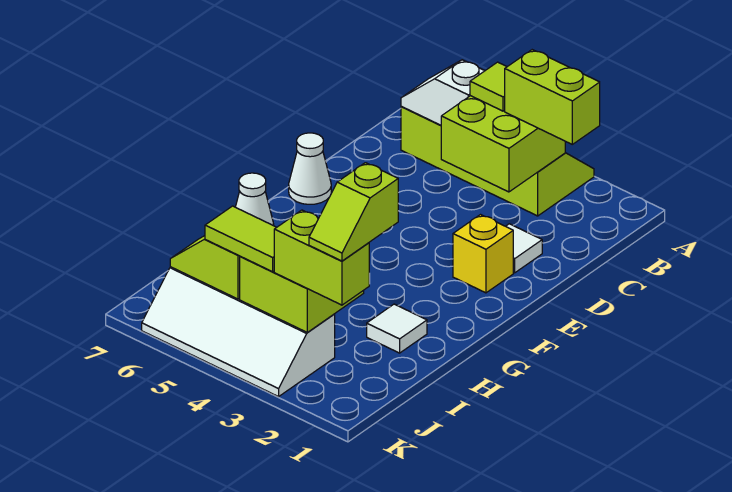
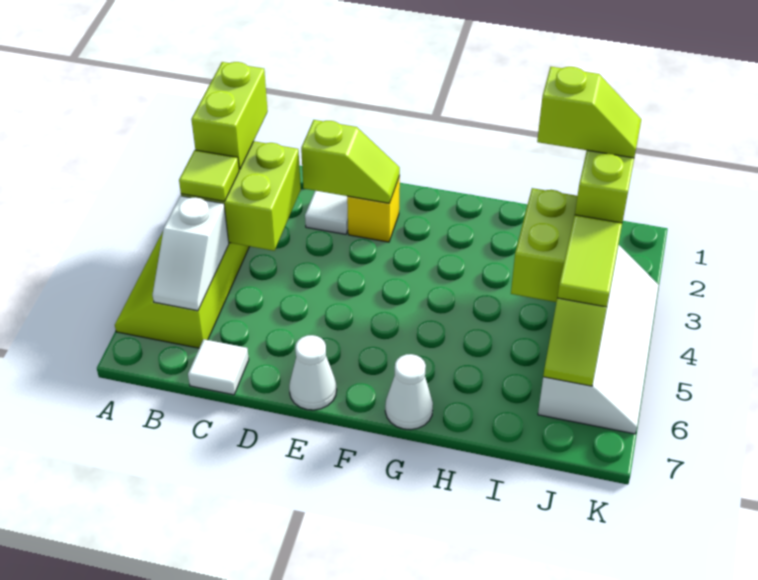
none -> lime 1x2 slope [301,120,400,203]
white 1x1 tile [367,304,427,353] -> white 1x1 tile moved to [188,339,249,395]

